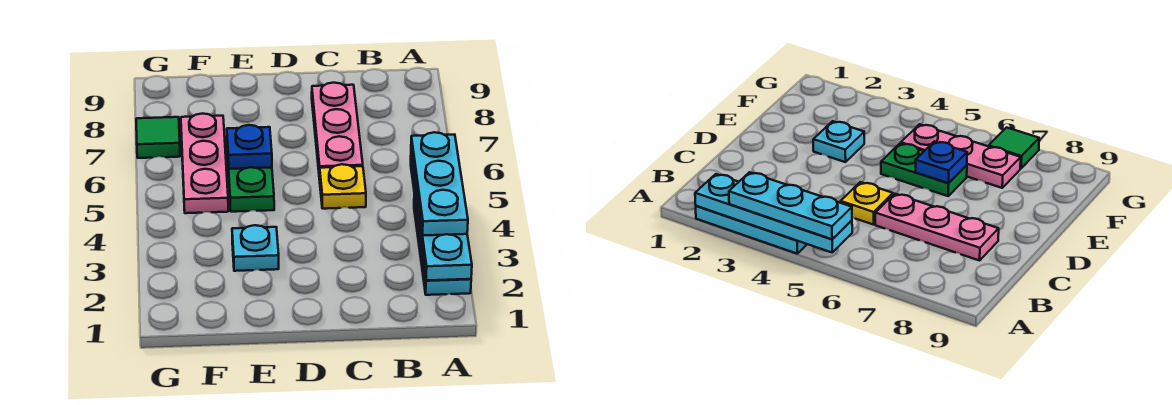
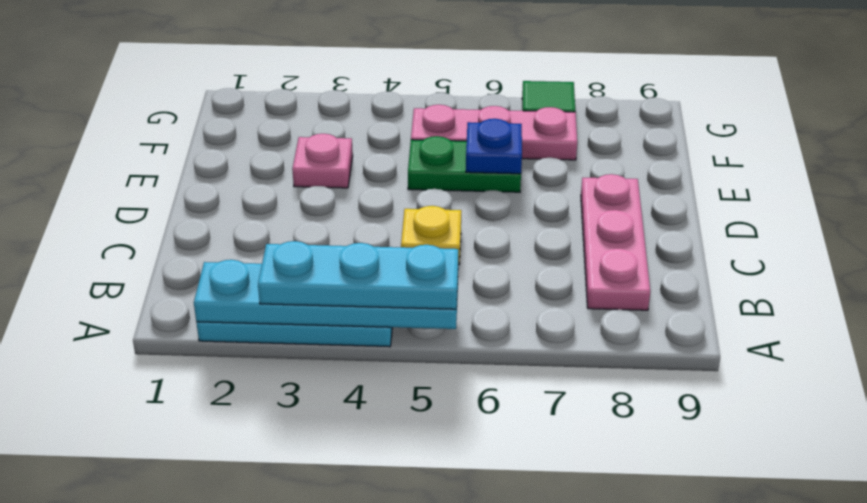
pink 1x3 plate [312,83,363,180] -> pink 1x3 plate turned to [581,174,650,310]
cyan 1x1 plate [232,225,279,271] -> pink 1x1 plate [292,134,353,188]

